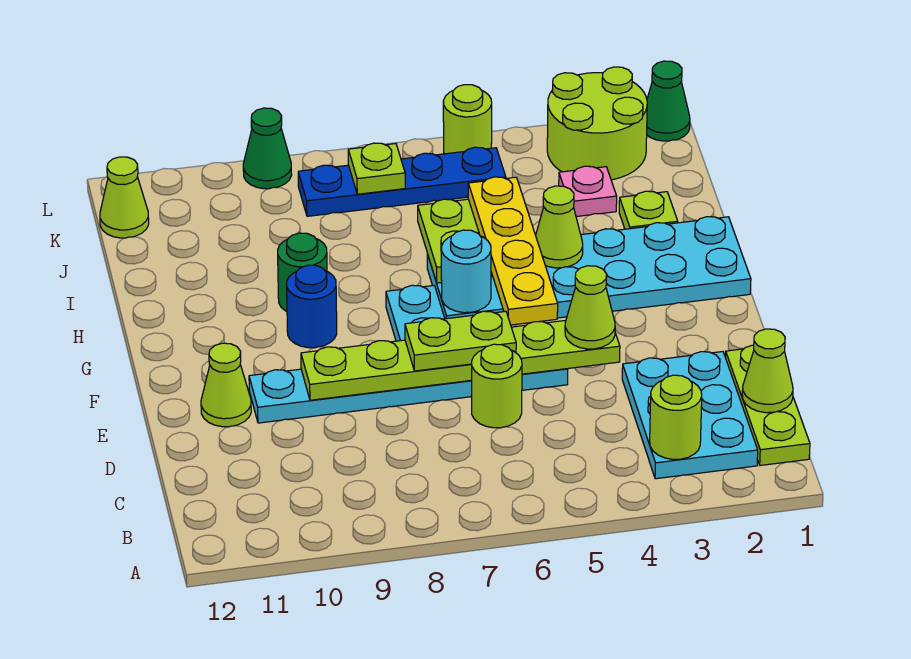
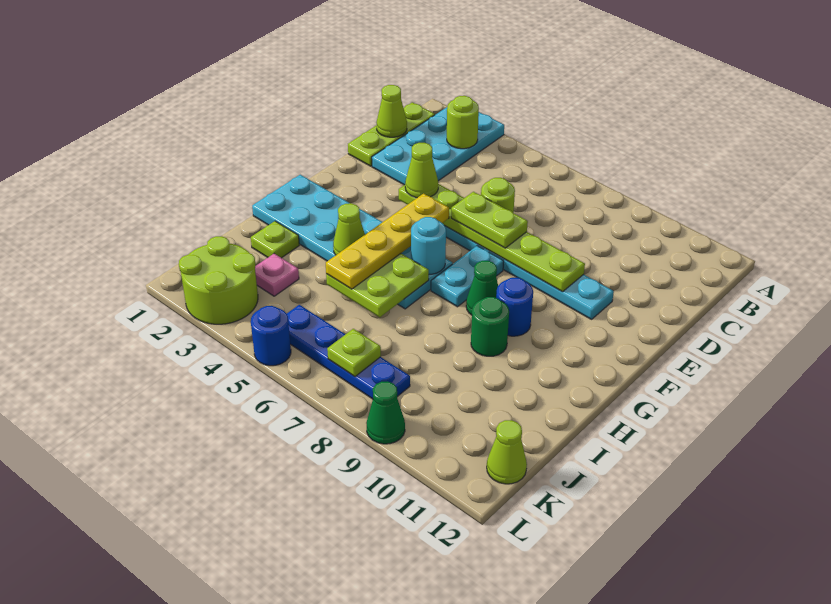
cyan 2x3 plate [622,352,758,479] -> cyan 2x4 plate [372,107,504,185]
lime 1x1 cone [201,343,251,427] -> none
green 1x1 cone [647,61,690,141] -> green 1x1 cone moved to [466,261,498,315]
lime 1x1 round brick [443,85,492,154] -> blue 1x1 round brick [251,306,291,366]

